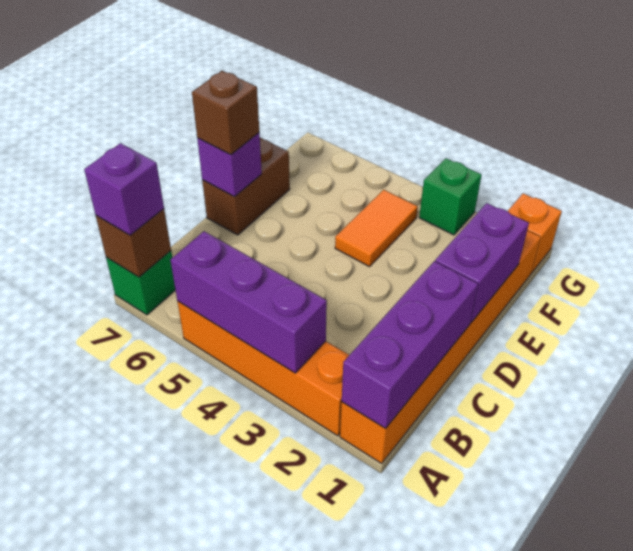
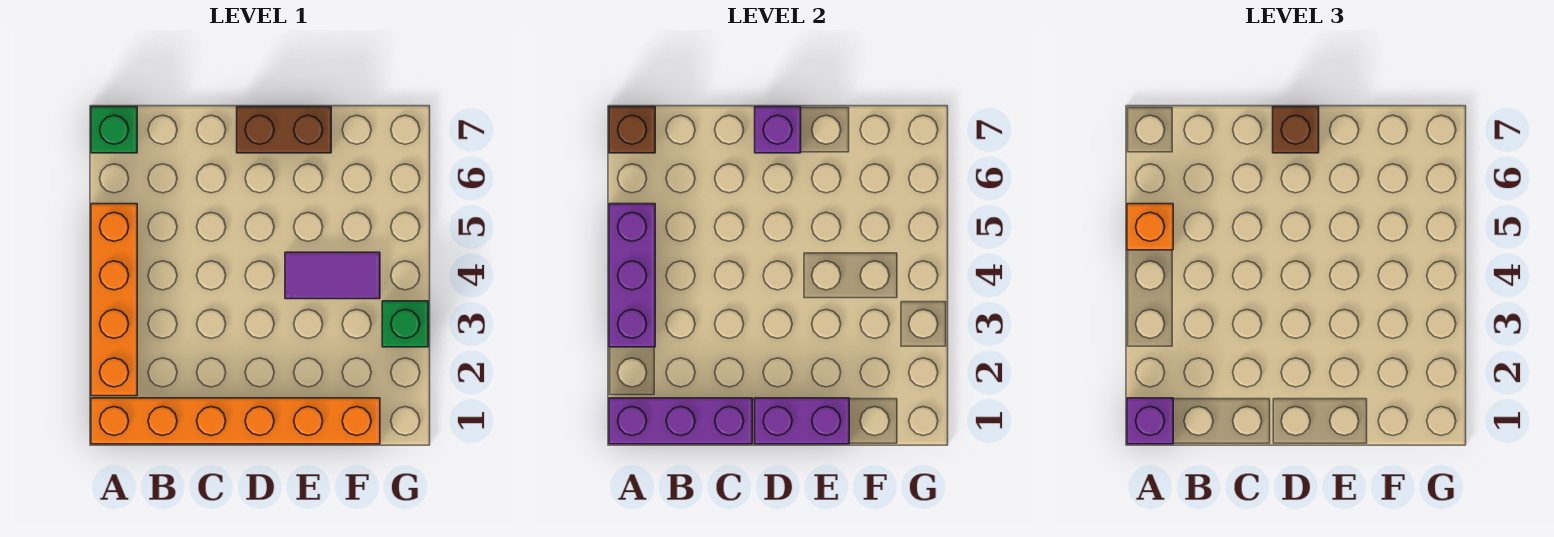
purple 1x1 brick [84,143,164,235] -> purple 1x1 brick moved to [1127,398,1173,444]
orange 1x2 tile [335,190,418,267] -> purple 1x2 tile [285,252,380,299]
orange 1x1 brick [508,193,562,273] -> orange 1x1 brick moved to [1127,204,1173,250]

